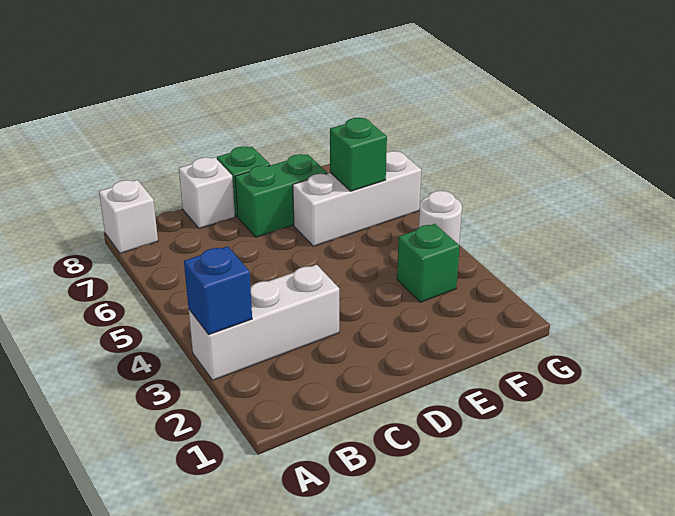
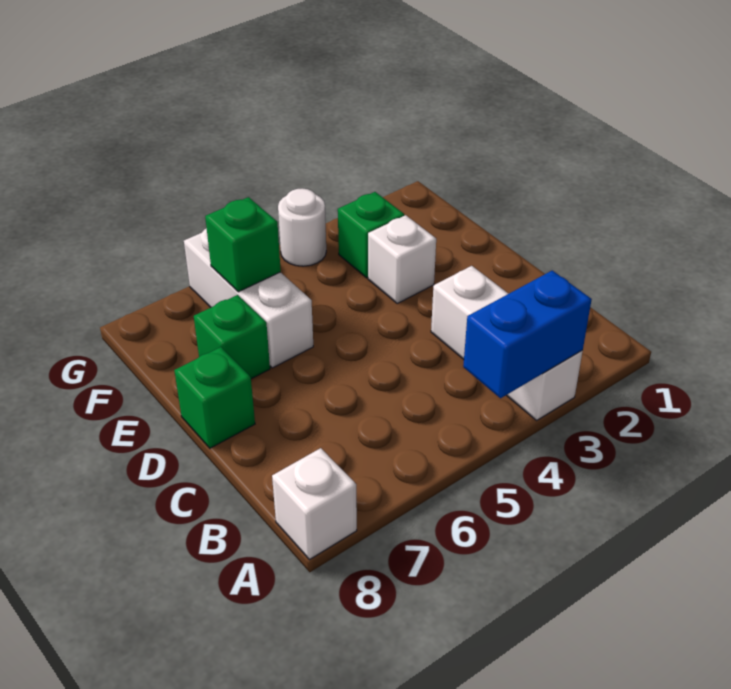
blue 1x1 brick [184,246,252,335] -> blue 1x2 brick [463,271,592,398]
white 1x1 brick [179,157,235,229] -> white 1x1 brick moved to [368,215,436,303]
green 1x2 brick [235,154,327,237] -> green 1x1 brick [194,295,270,379]

